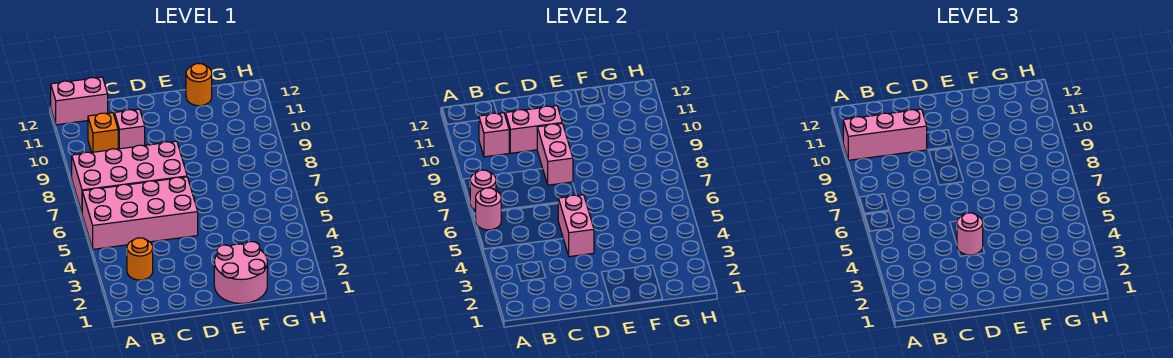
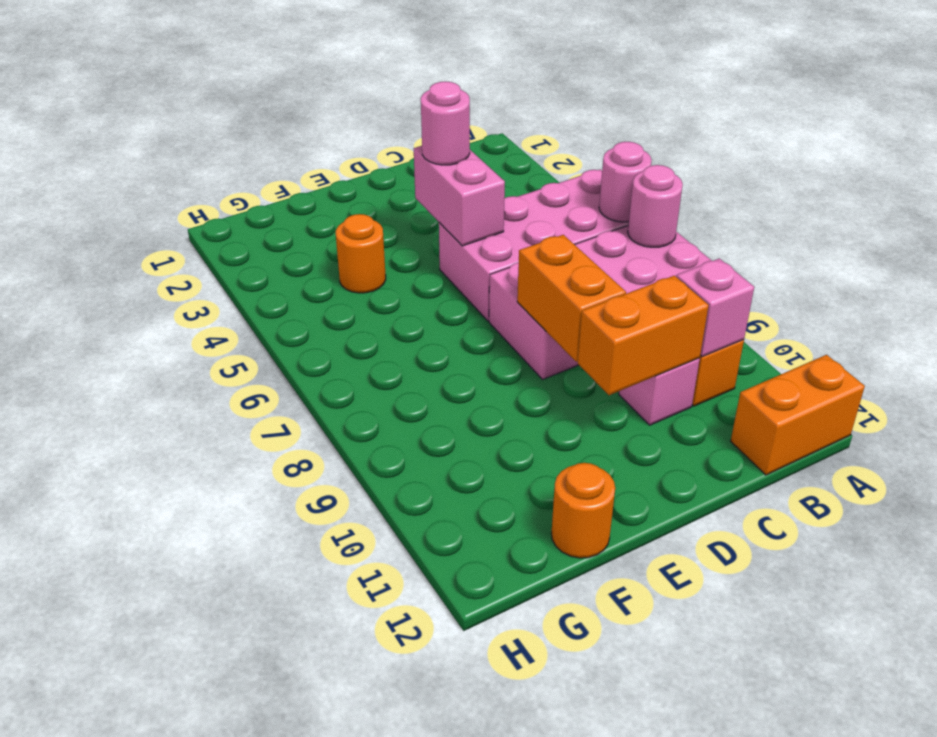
pink 1x3 brick [843,109,927,160] -> none
pink 1x2 brick [51,77,108,125] -> orange 1x2 brick [731,355,865,475]
orange 1x1 round brick [127,238,153,280] -> orange 1x1 round brick moved to [336,214,386,293]
pink 1x2 brick [505,106,562,153] -> orange 1x2 brick [578,276,709,395]
pink 1x2 brick [537,123,573,185] -> orange 1x2 brick [517,235,626,362]
pink 2x2 round brick [214,242,267,303] -> none

